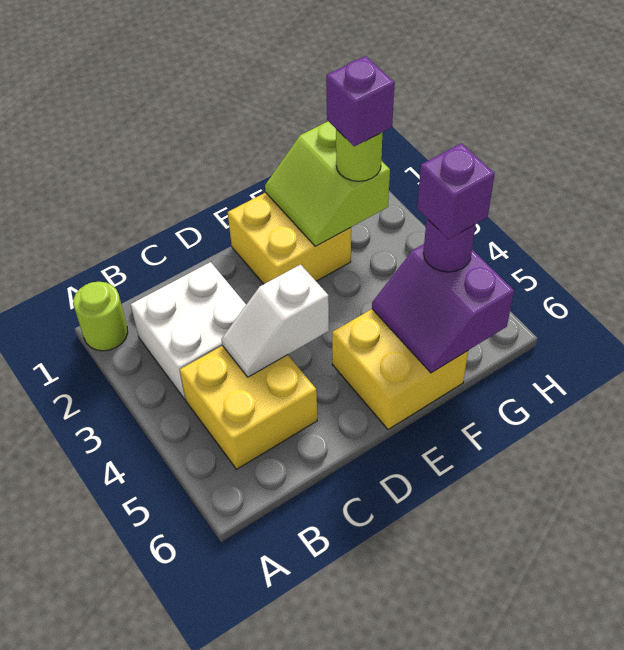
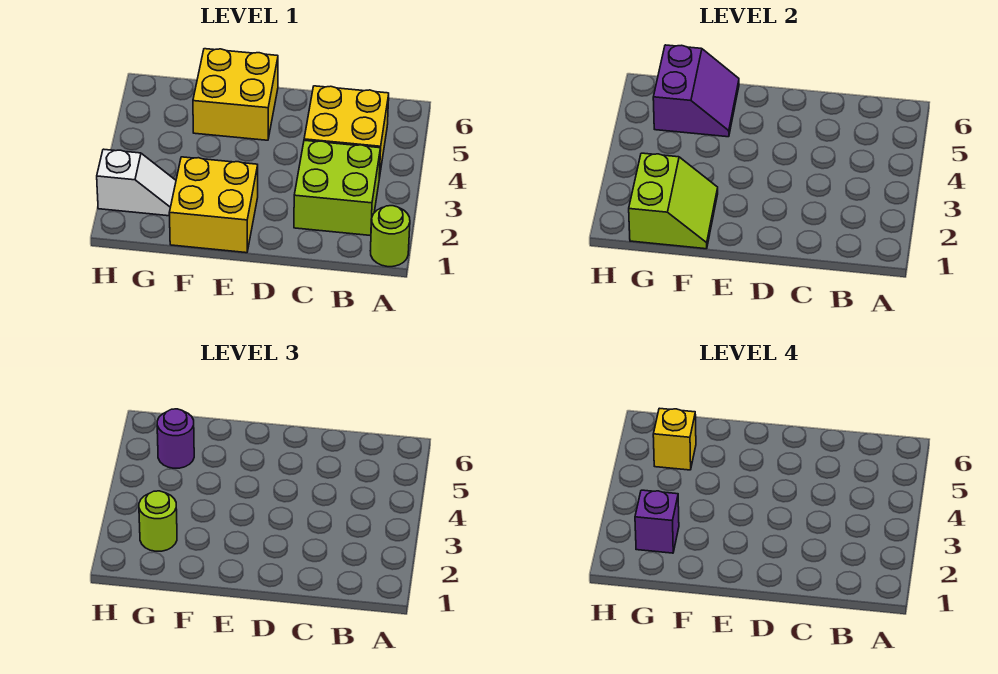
white 2x2 brick [131,262,246,400] -> lime 2x2 brick [294,140,380,236]
white 1x2 slope [221,264,329,377] -> white 1x2 slope moved to [97,149,176,216]
purple 1x1 brick [417,143,495,239] -> yellow 1x1 brick [653,408,696,470]

